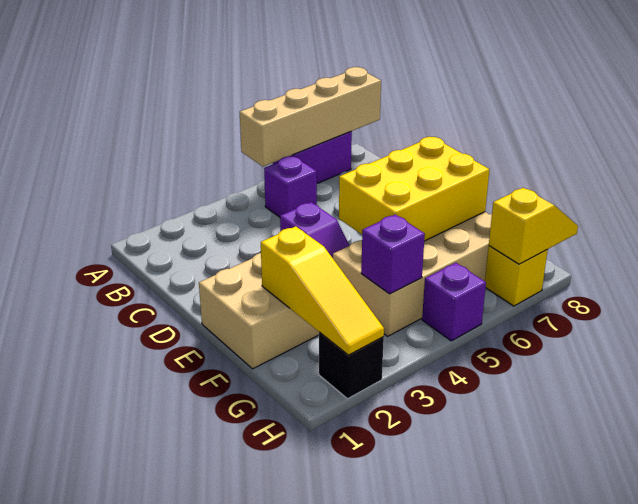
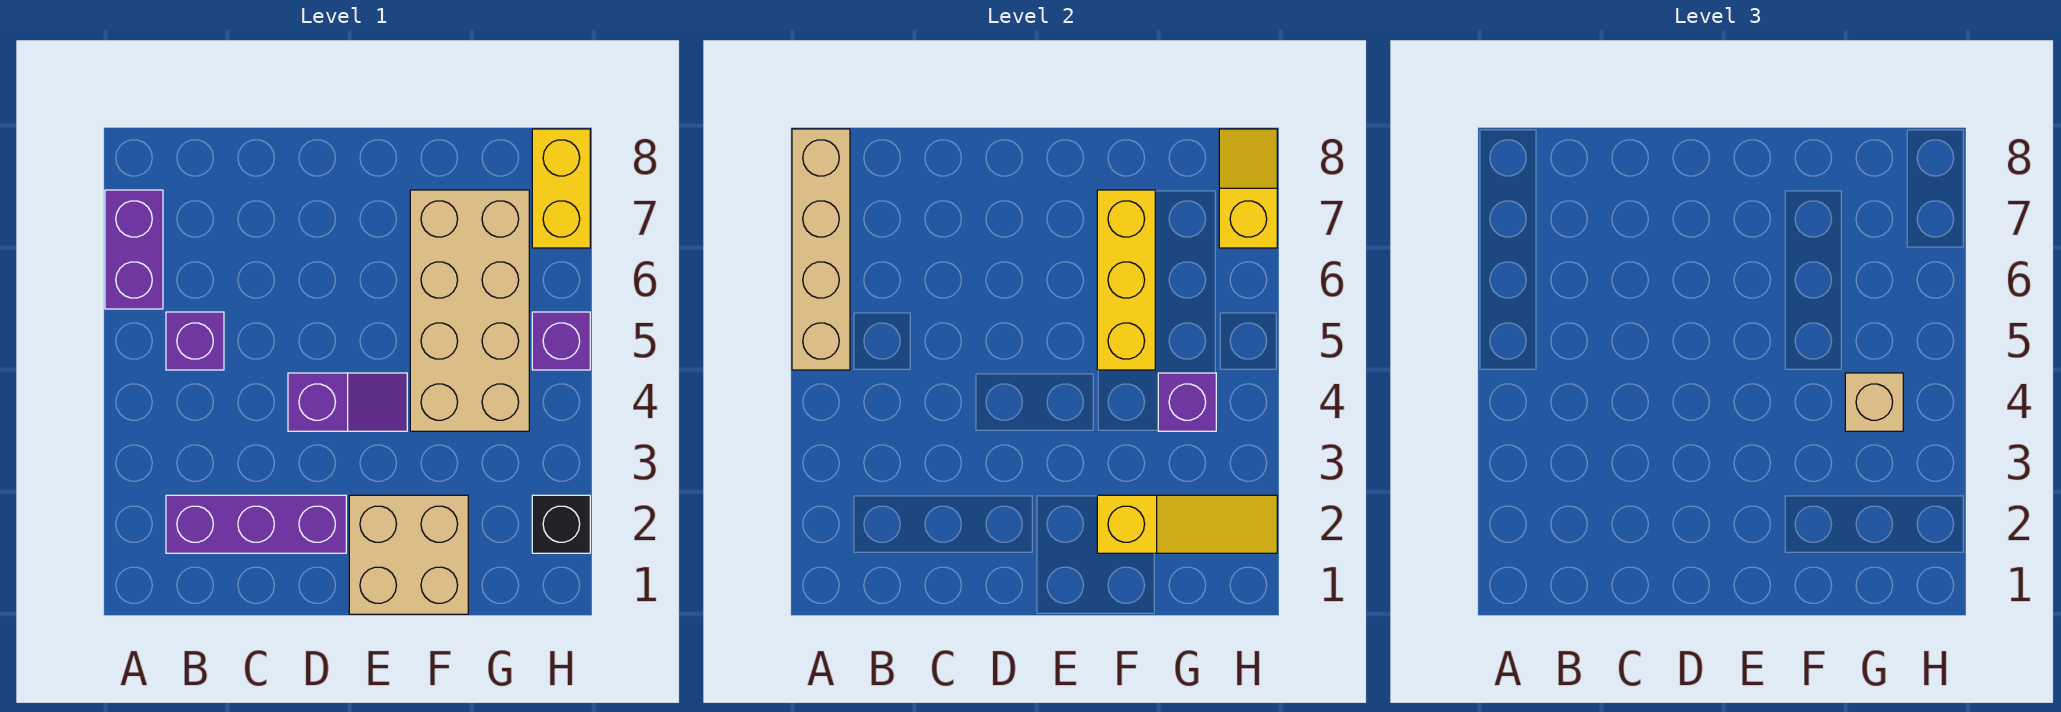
none -> purple 1x3 brick [166,495,346,553]
yellow 2x3 brick [339,137,489,241] -> yellow 1x3 brick [1097,190,1155,370]
none -> tan 1x1 brick [1845,373,1903,431]
yellow 1x1 brick [485,246,548,306] -> yellow 1x2 brick [532,129,590,248]

